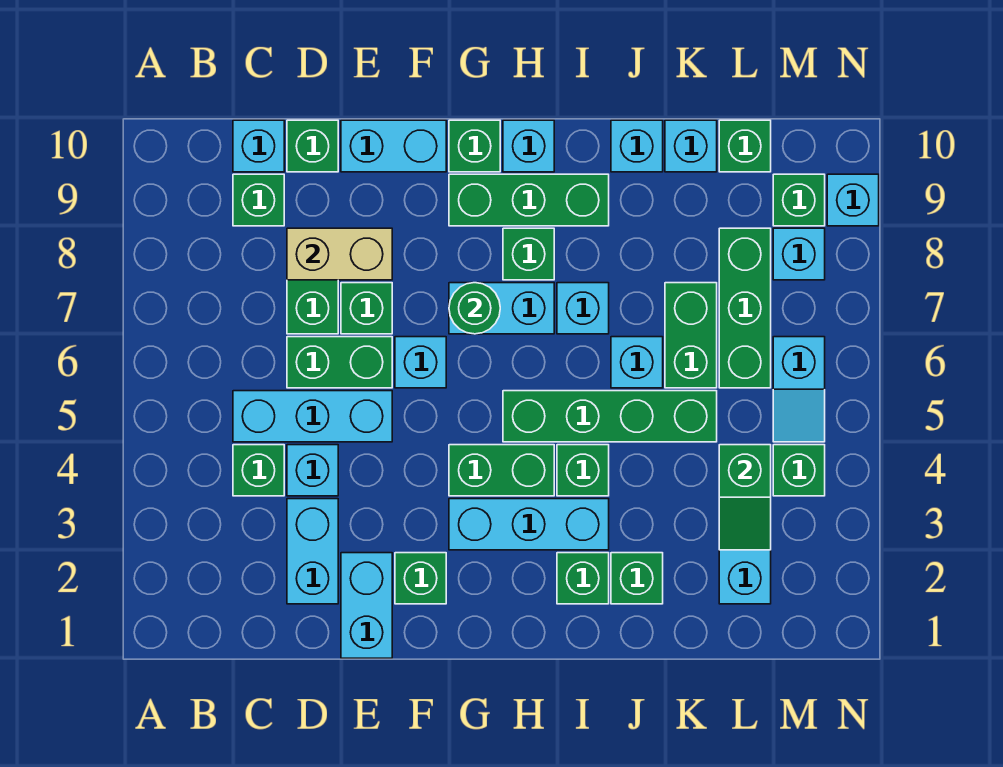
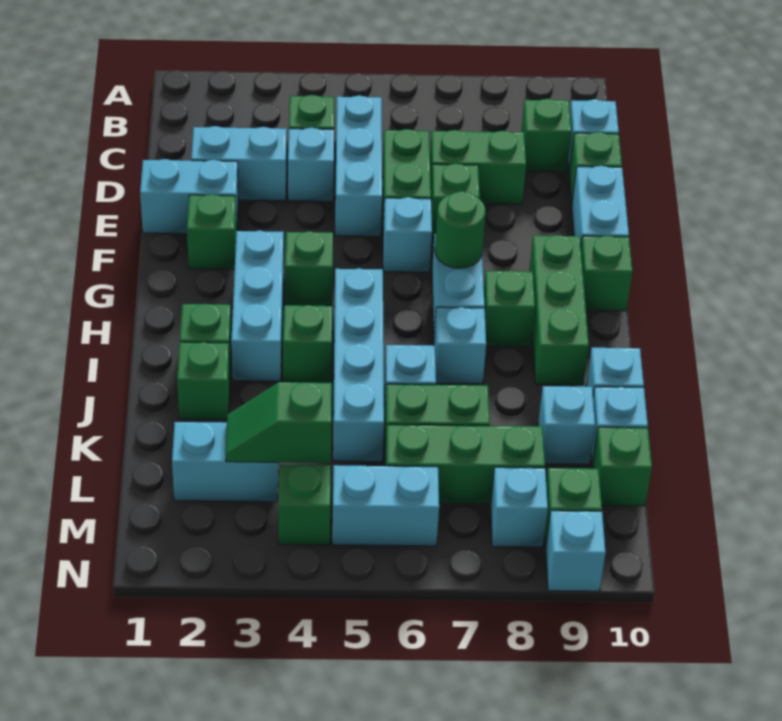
tan 1x2 brick [287,228,392,280] -> none
green 1x2 brick [449,445,554,496] -> green 1x1 brick [285,231,333,306]
green 1x4 brick [503,391,717,442] -> cyan 1x4 brick [333,268,384,462]
cyan 1x1 brick [503,120,554,172] -> cyan 1x1 brick moved to [538,386,595,464]
cyan 1x2 slope [773,337,825,442] -> cyan 1x2 brick [332,465,439,546]

